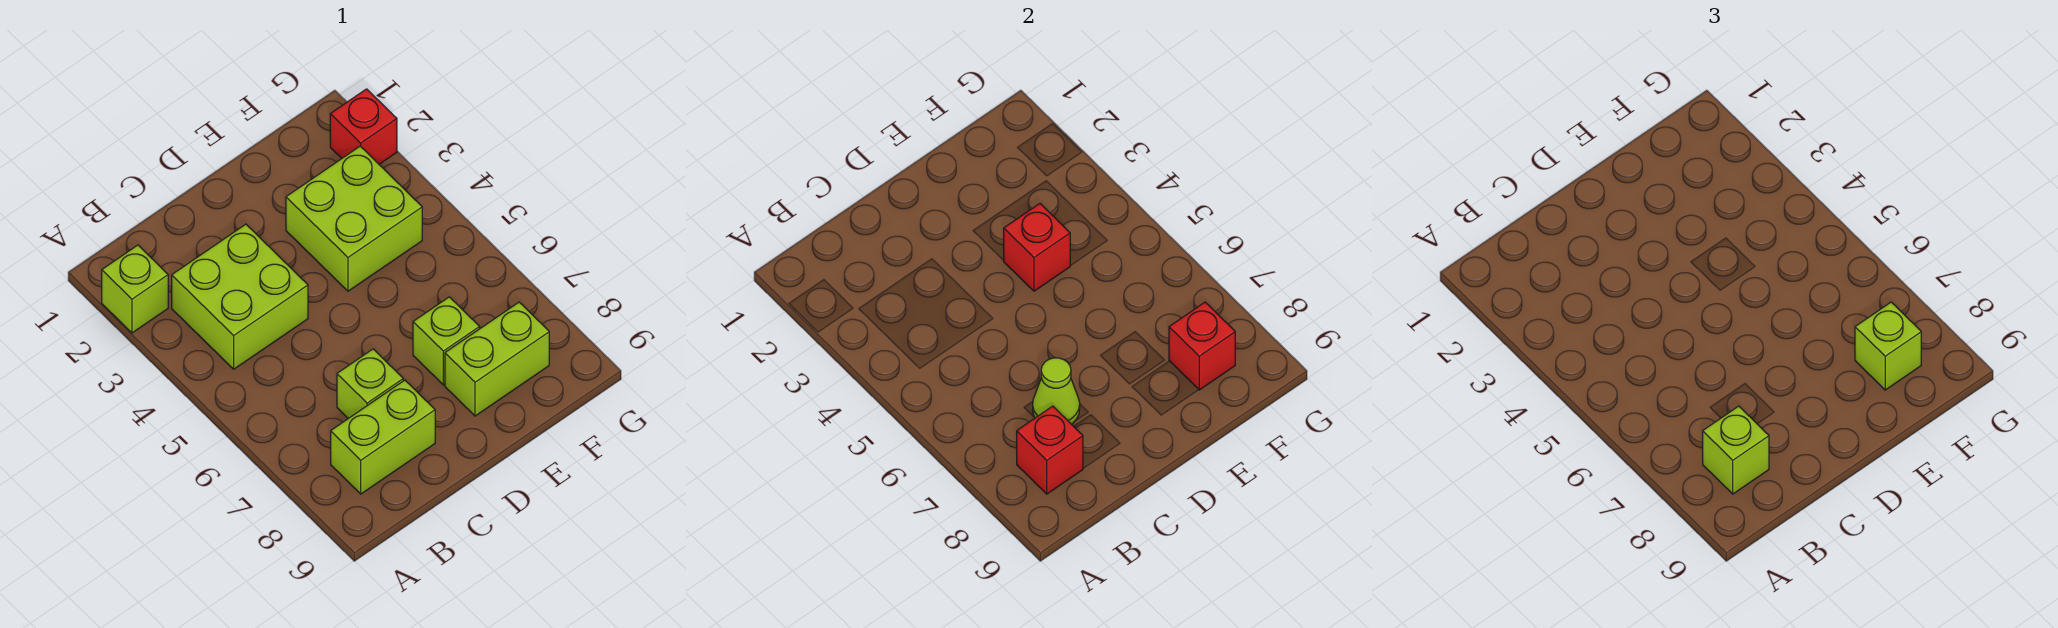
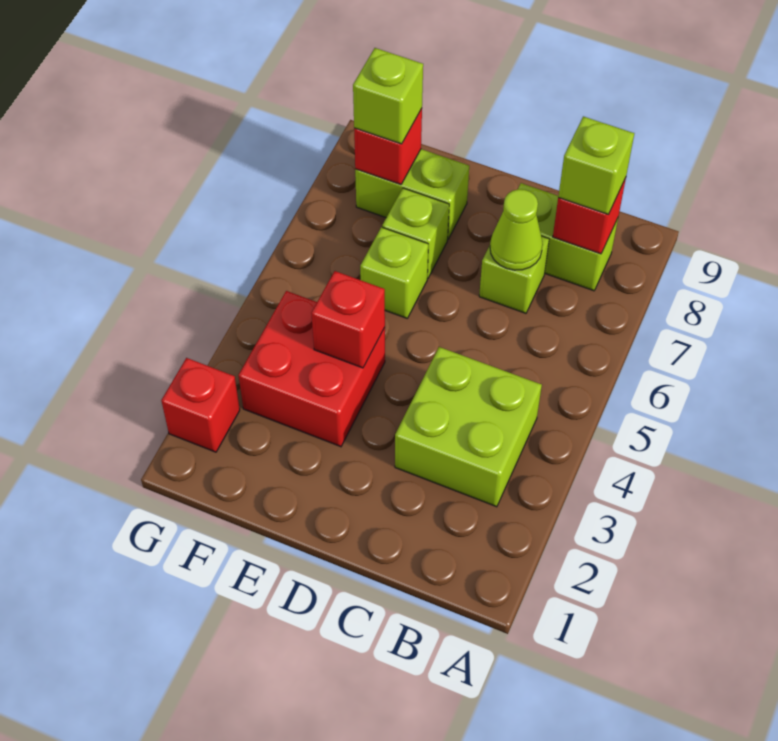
lime 1x1 brick [102,245,168,333] -> lime 1x1 brick moved to [360,227,428,318]
lime 2x2 brick [286,146,422,291] -> red 2x2 brick [238,291,385,447]

